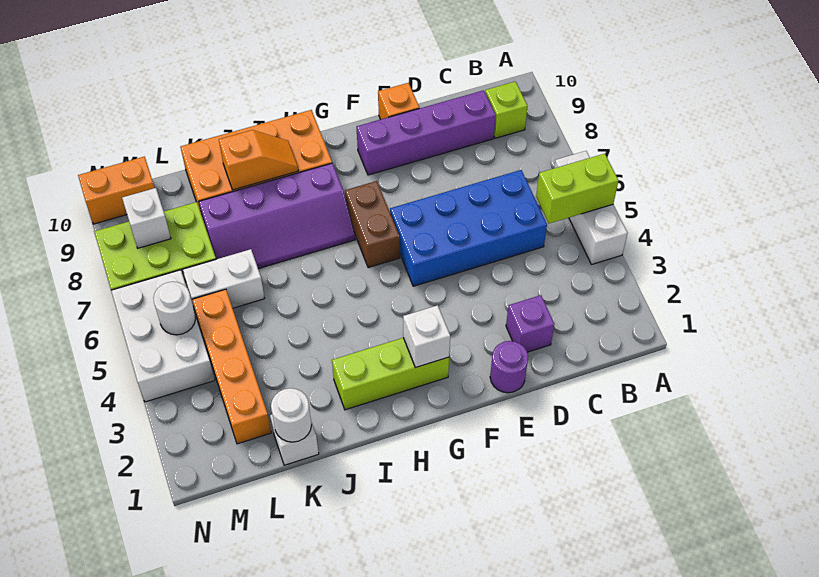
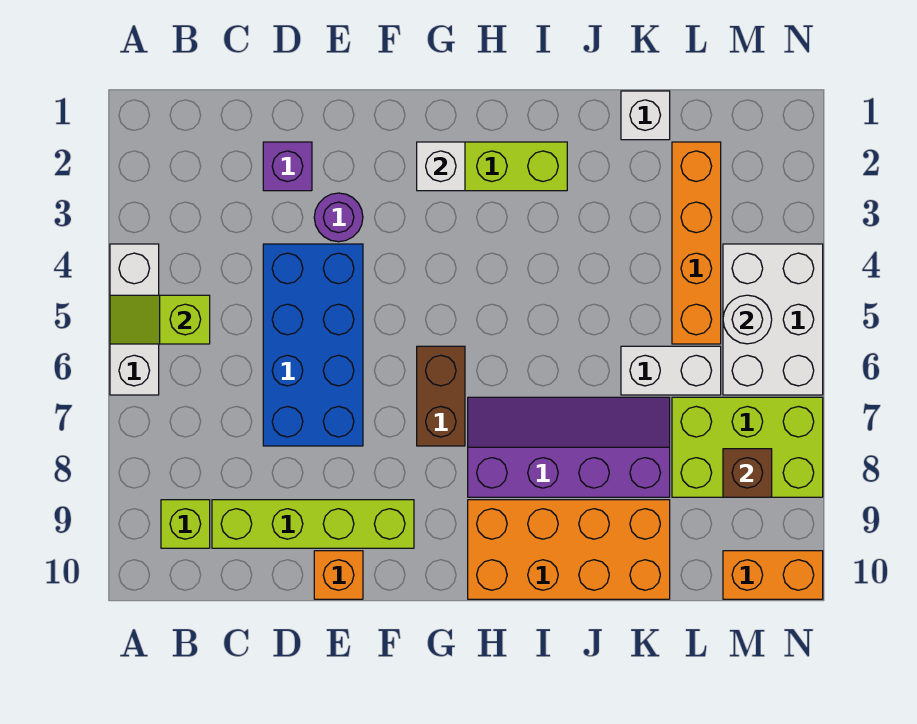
lime 1x2 brick [536,154,618,223] -> lime 1x2 slope [110,295,210,344]
blue 2x4 brick [390,170,547,286] -> blue 2x4 brick turned to [263,244,363,446]
purple 1x4 brick [357,90,496,175] -> lime 1x4 brick [212,500,414,548]
purple 1x1 round brick [490,341,528,393] -> purple 1x1 round brick moved to [314,193,363,242]
orange 1x2 slope [219,130,298,190] -> none
white 1x1 round brick [271,388,312,442] -> none
white 1x1 brick [122,188,171,248] -> brown 1x1 brick [723,449,772,497]

